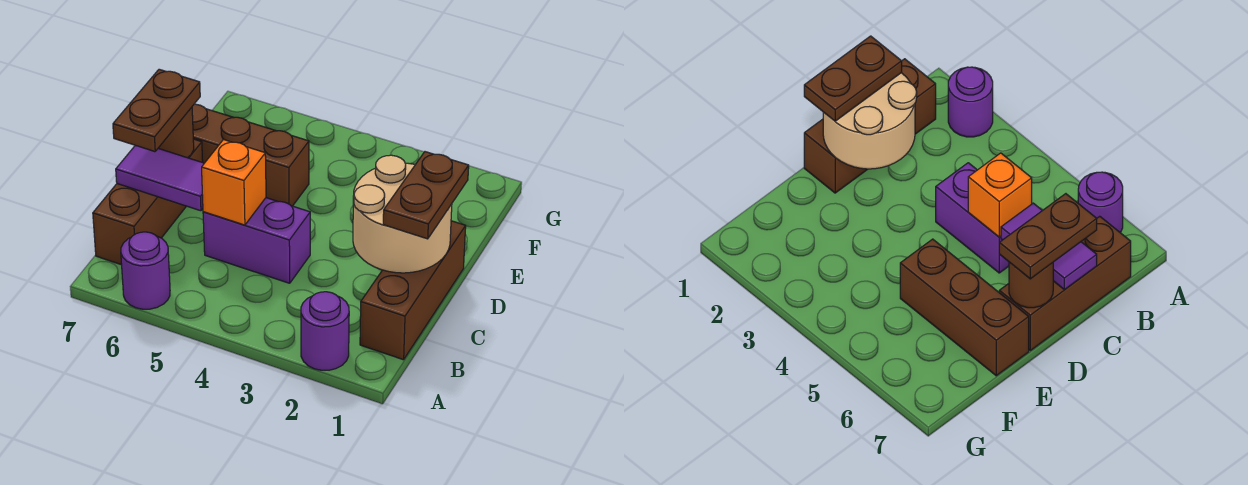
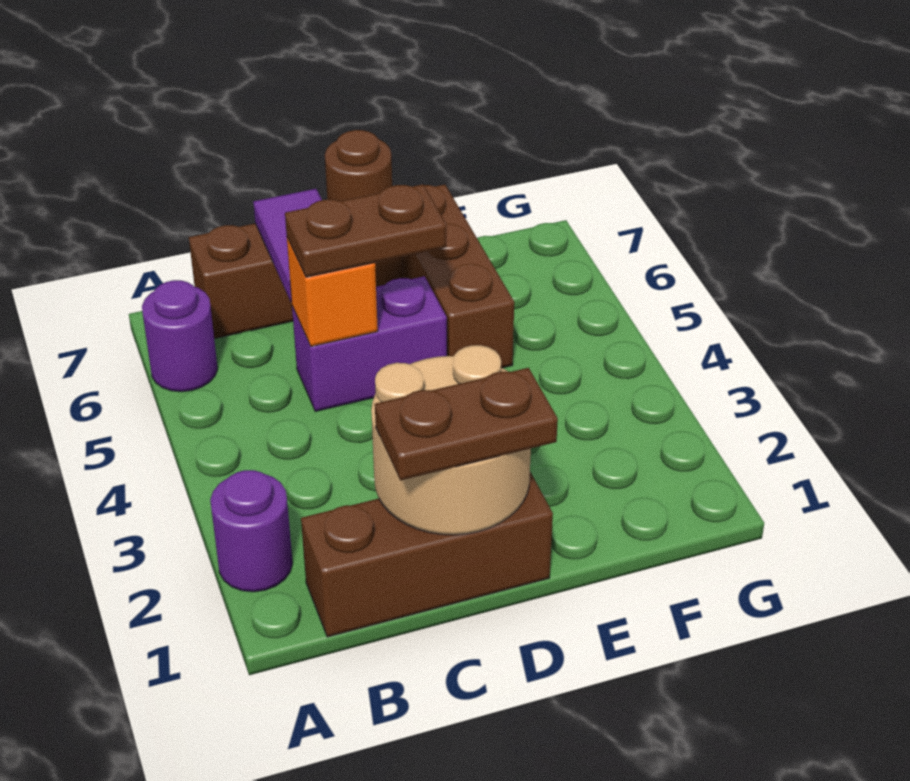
purple 1x2 brick [203,198,310,283] -> purple 1x2 brick turned to [292,276,447,412]
brown 1x2 plate [113,69,200,152] -> brown 1x2 plate moved to [285,184,446,277]

